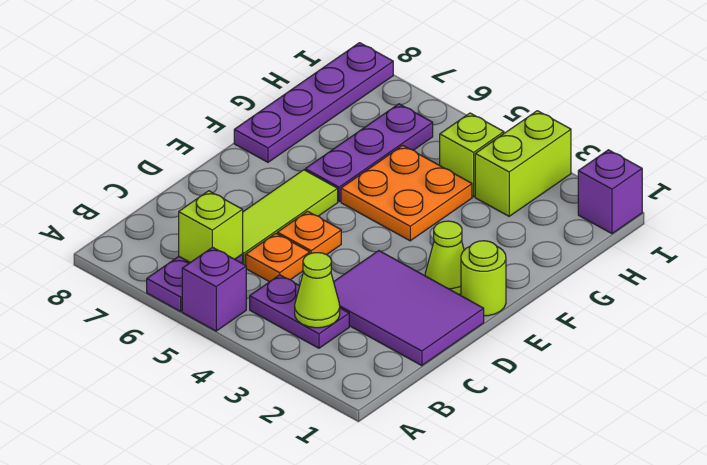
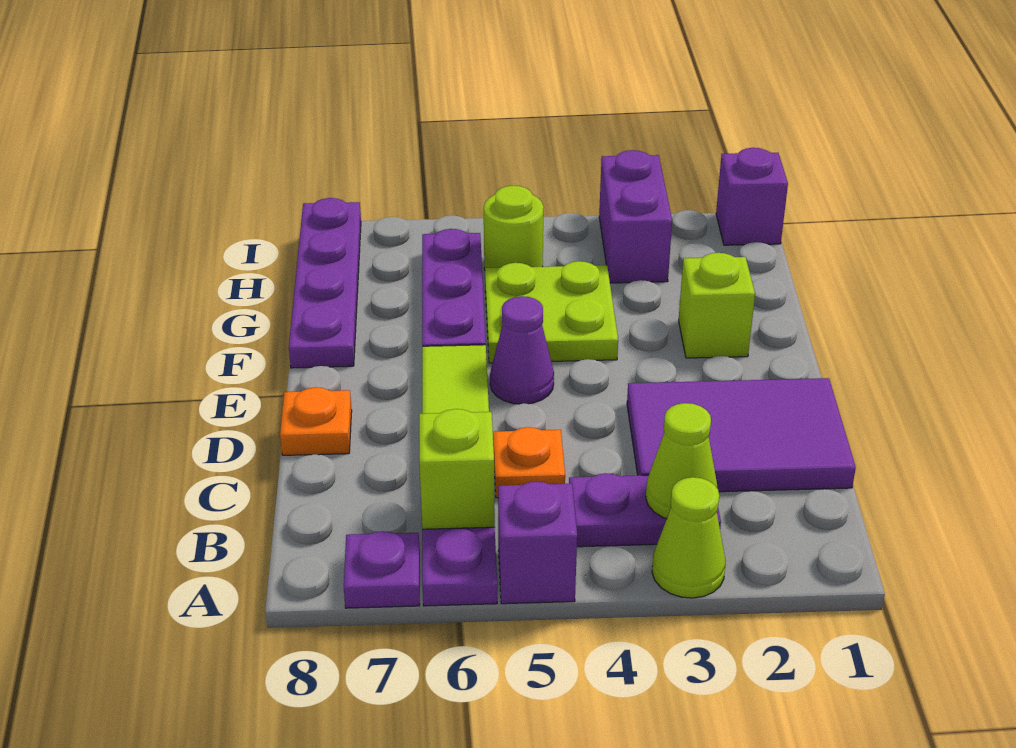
none -> purple 1x1 plate [344,531,420,608]
orange 1x1 plate [277,211,341,255] -> orange 1x1 plate moved to [280,387,352,455]
lime 1x1 round brick [461,241,506,316] -> lime 1x1 round brick moved to [484,186,544,270]
lime 1x1 cone [425,221,464,294] -> lime 1x1 cone moved to [652,477,725,598]
none -> purple 1x1 cone [490,296,554,404]
orange 2x2 plate [341,145,472,241] -> lime 2x2 plate [485,261,618,363]
lime 1x2 brick [475,111,571,216] -> purple 1x2 brick [599,150,672,283]
lime 1x1 brick [440,113,504,197] -> lime 1x1 brick moved to [679,253,755,358]

